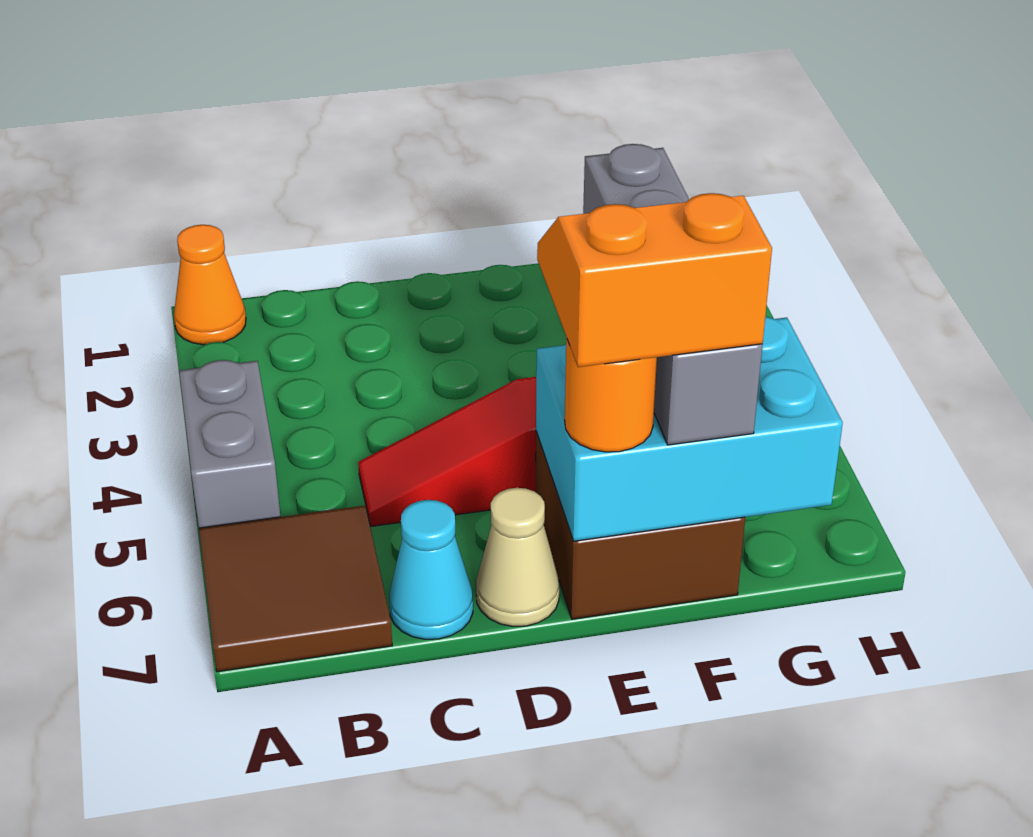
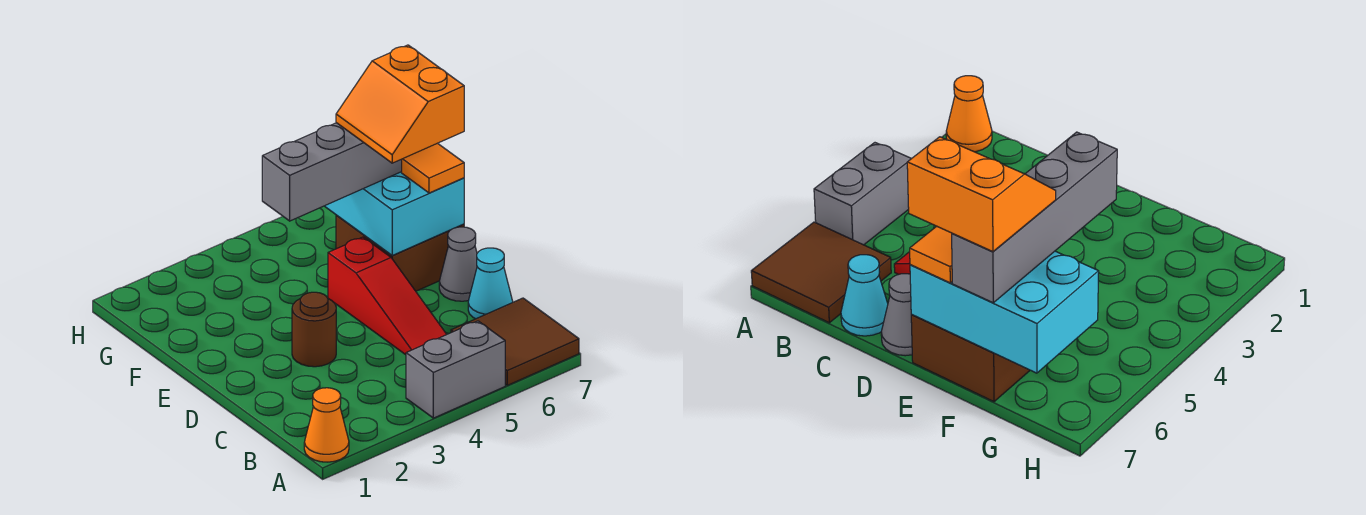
none -> brown 1x1 round brick [292,292,336,367]
tan 1x1 cone [476,488,559,626] -> grey 1x1 cone [439,227,477,301]
orange 1x1 round brick [565,337,657,452] -> orange 1x1 tile [402,143,464,193]

